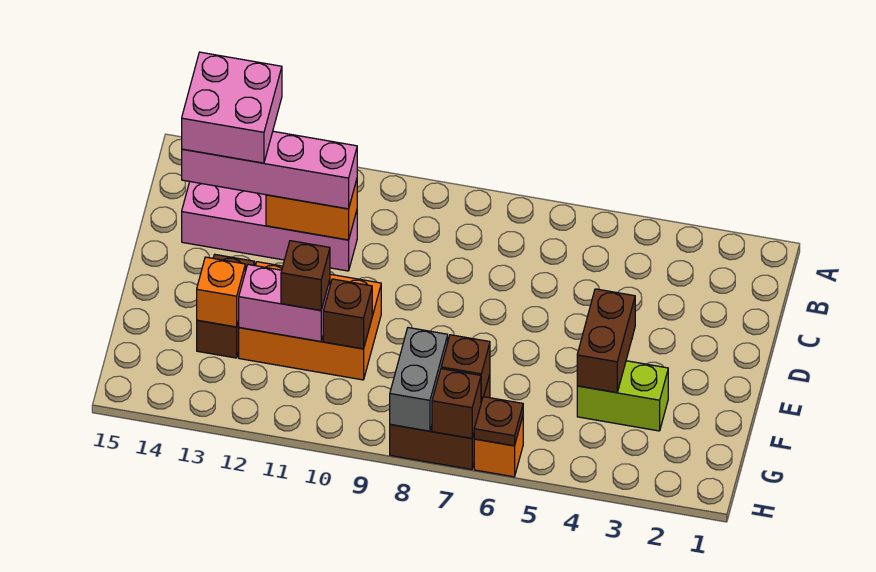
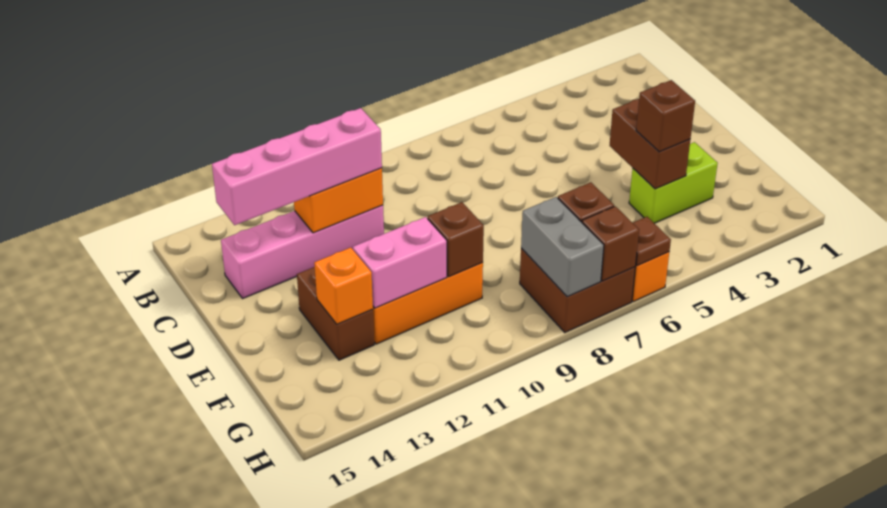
pink 2x2 brick [182,52,282,163] -> none
brown 1x1 brick [281,241,330,310] -> brown 1x1 brick moved to [636,80,695,152]

